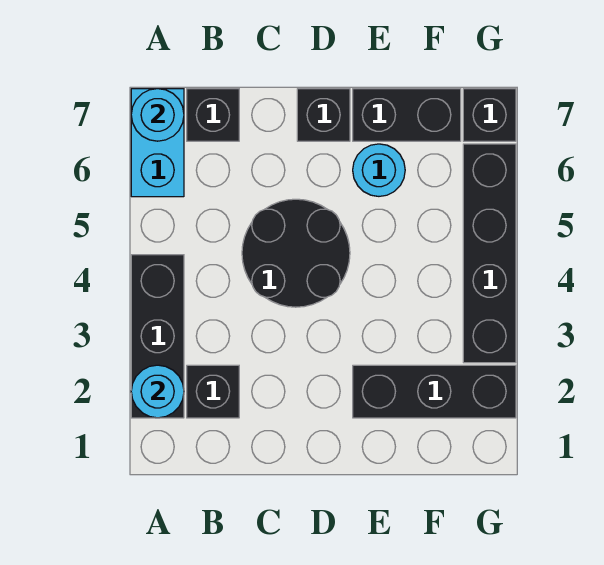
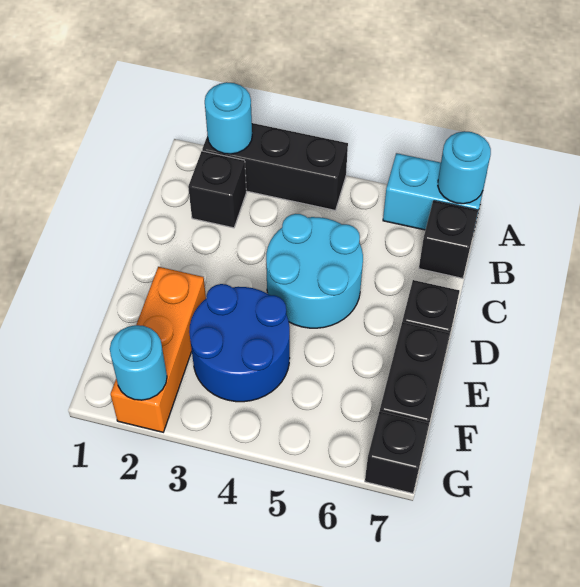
black 2x2 round brick [242,199,350,307] -> cyan 2x2 round brick [266,214,363,328]
black 1x3 brick [353,365,516,418] -> orange 1x3 brick [110,267,206,432]
none -> blue 2x2 round brick [189,284,290,402]
cyan 1x1 round brick [353,144,405,196] -> cyan 1x1 round brick moved to [110,325,167,400]
black 1x4 brick [463,144,516,363] -> none

